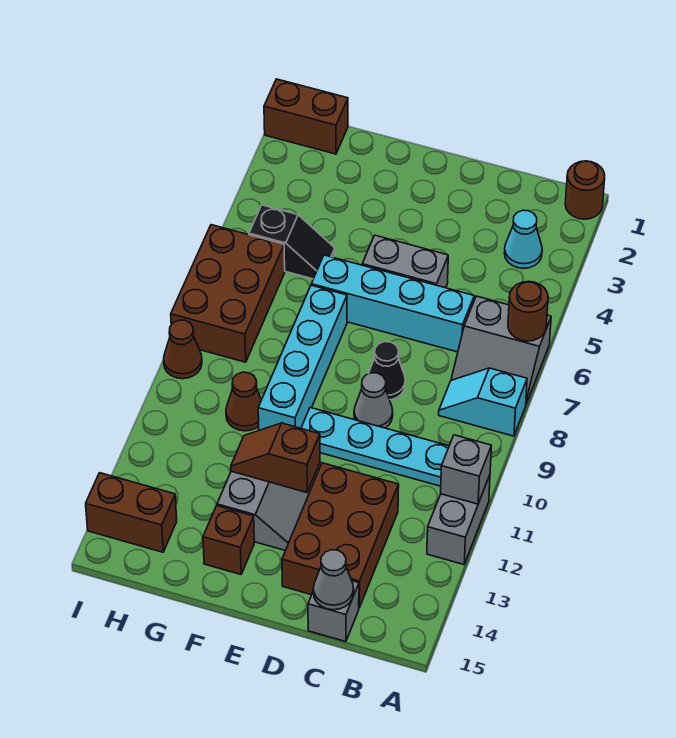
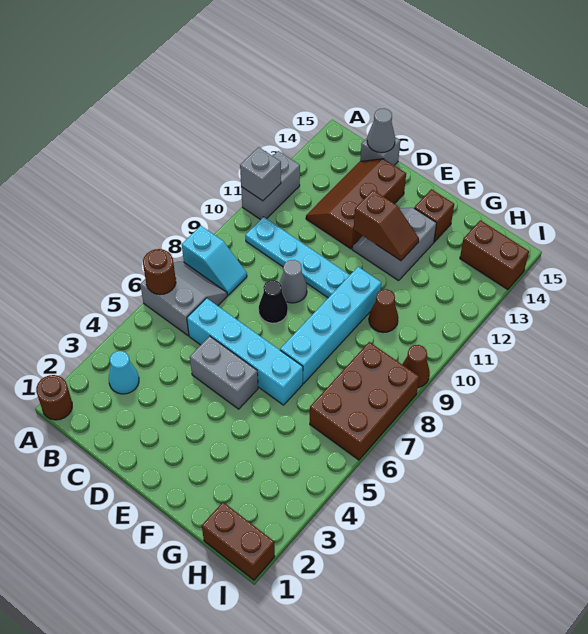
brown 2x3 brick [282,463,399,608] -> brown 2x3 slope [306,159,406,249]
black 1x2 slope [249,205,335,279] -> none

